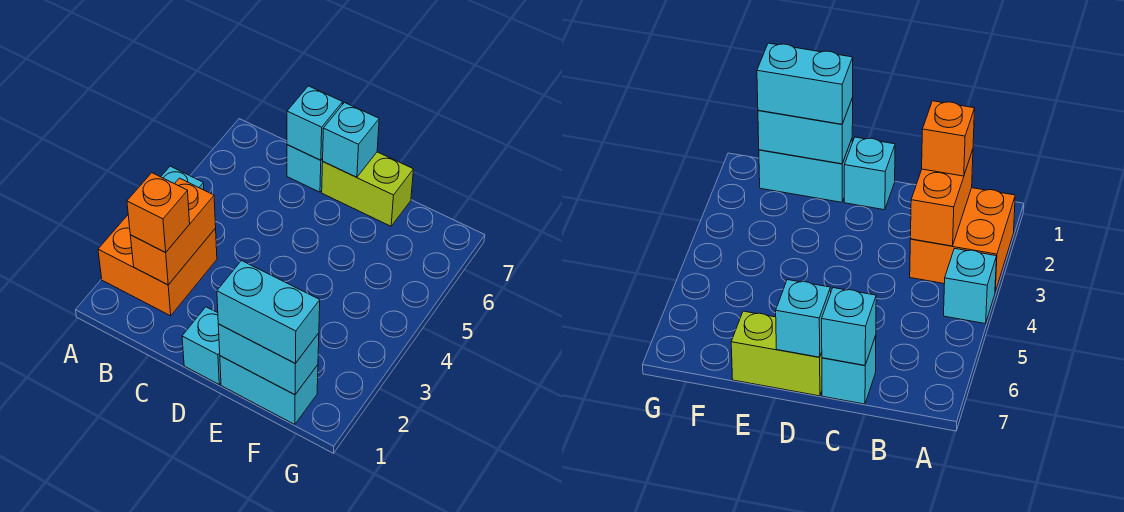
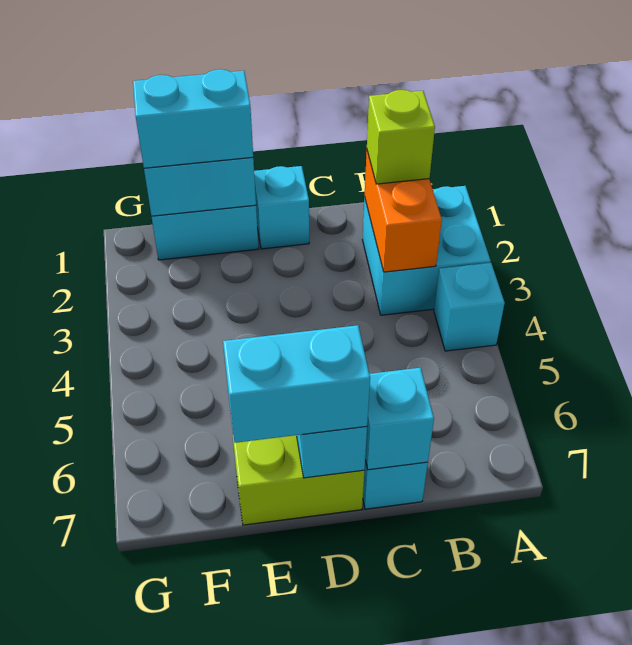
orange 2x2 brick [98,215,217,316] -> cyan 2x2 brick [362,186,491,315]
orange 1x1 brick [127,173,190,252] -> lime 1x1 brick [367,90,435,184]
none -> cyan 1x2 brick [223,325,370,443]

